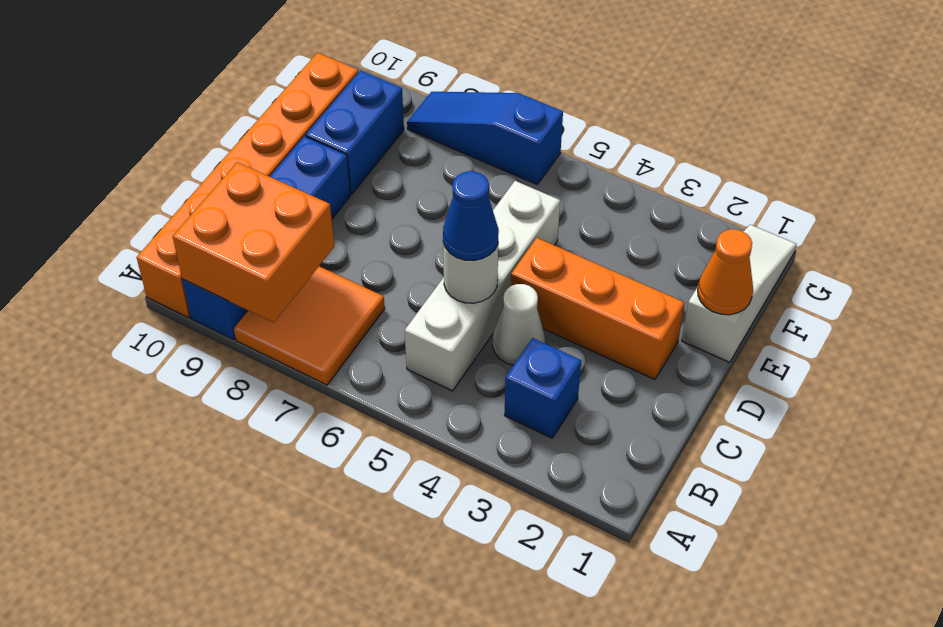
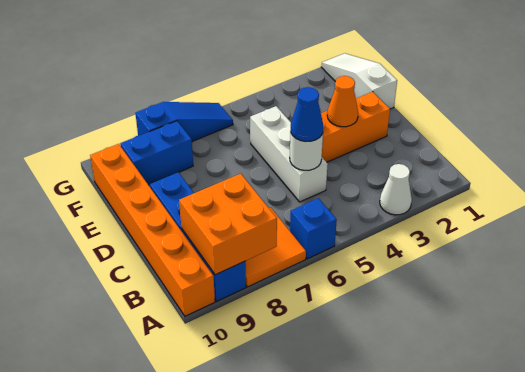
blue 1x1 brick [505,338,581,438] -> blue 1x1 brick moved to [290,198,337,259]
white 1x4 brick [405,181,560,391] -> white 1x3 brick [250,106,328,202]
white 1x1 cone [493,284,545,365] -> white 1x1 cone moved to [380,164,412,215]
orange 1x1 cone [698,229,753,315] -> orange 1x1 cone moved to [327,76,358,127]
blue 1x2 brick [306,71,404,194] -> blue 1x2 brick turned to [120,121,193,185]
blue 1x3 slope [407,92,563,185] -> blue 1x3 slope turned to [135,102,233,141]

